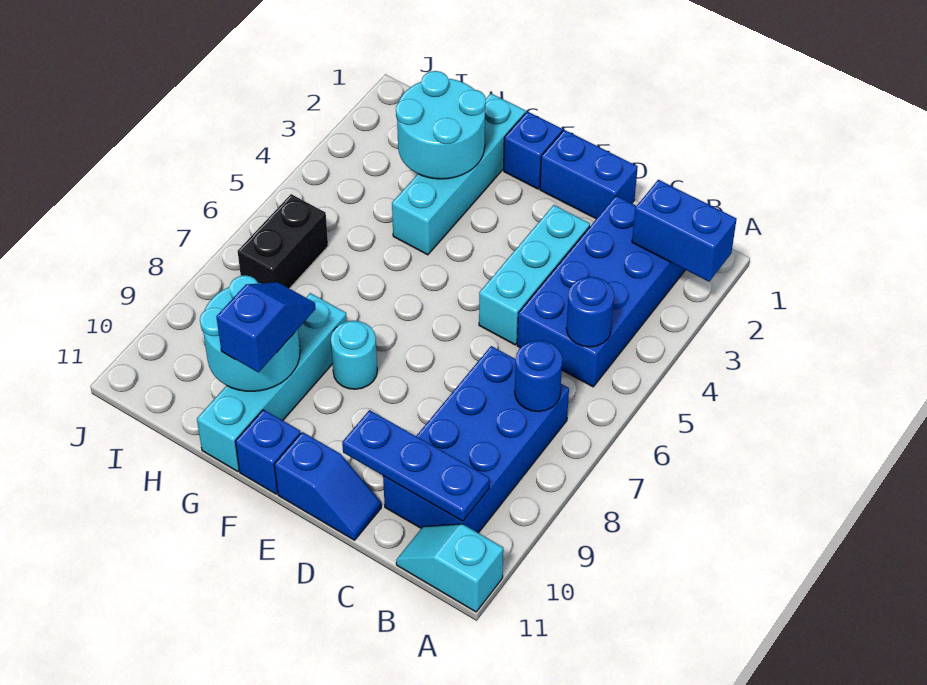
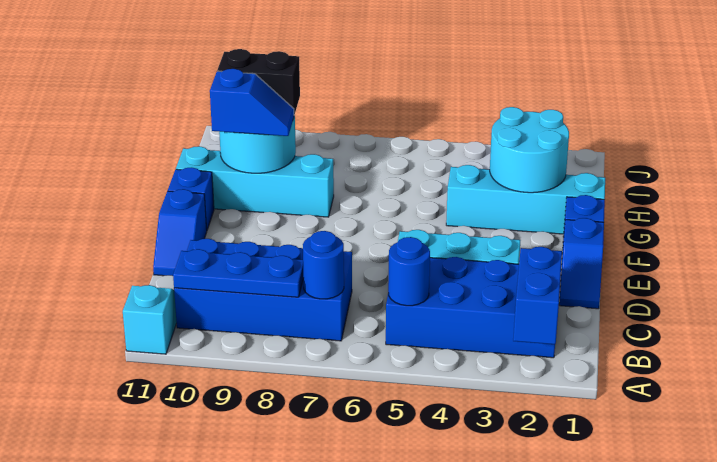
blue 1x3 plate [342,410,489,521] -> blue 1x3 plate turned to [173,249,304,297]
blue 1x2 brick [540,130,638,219] -> blue 1x2 slope [559,218,604,309]
cyan 1x1 round brick [331,321,377,389] -> none
black 1x2 brick [238,194,328,289] -> black 1x2 brick moved to [217,49,300,115]

